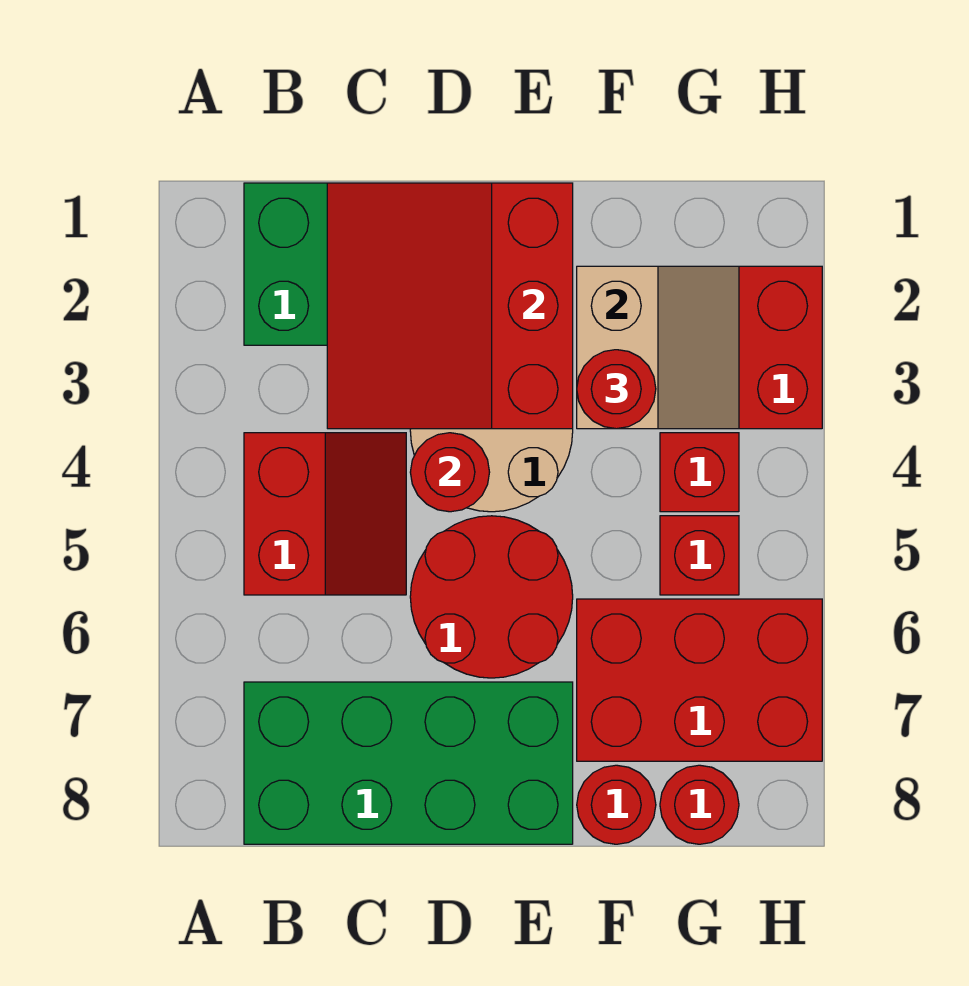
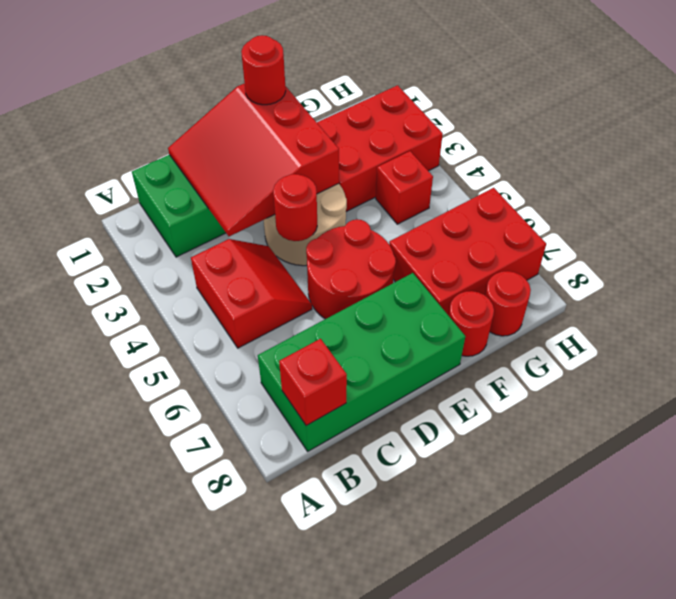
tan 2x2 slope [577,266,739,429] -> none
red 1x1 round brick [577,350,656,429] -> red 1x1 round brick moved to [241,35,286,105]
red 1x1 brick [660,516,739,595] -> red 1x1 brick moved to [279,339,347,426]

